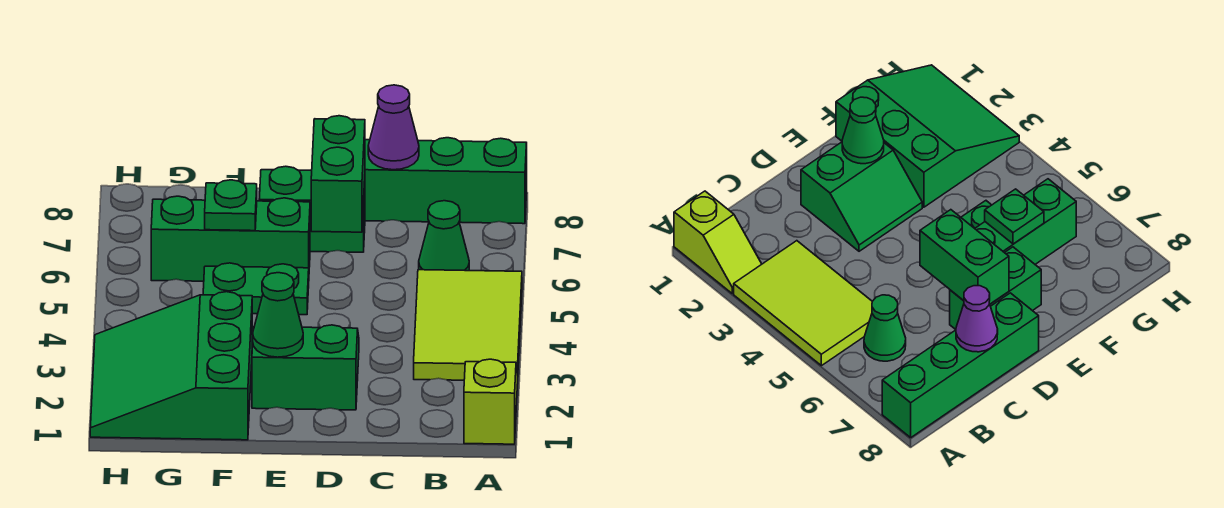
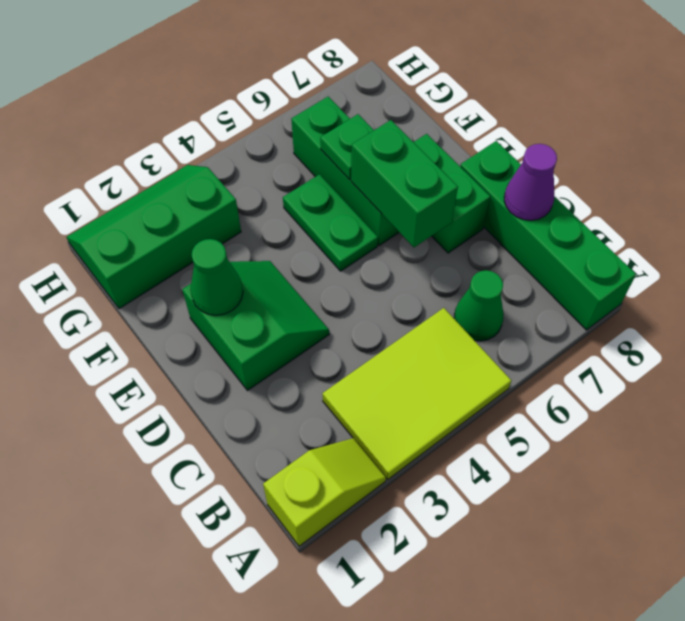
green 1x2 brick [311,116,365,232] -> green 1x2 brick turned to [351,120,458,247]
green 3x3 slope [90,292,252,440] -> green 2x3 slope [66,165,241,309]

